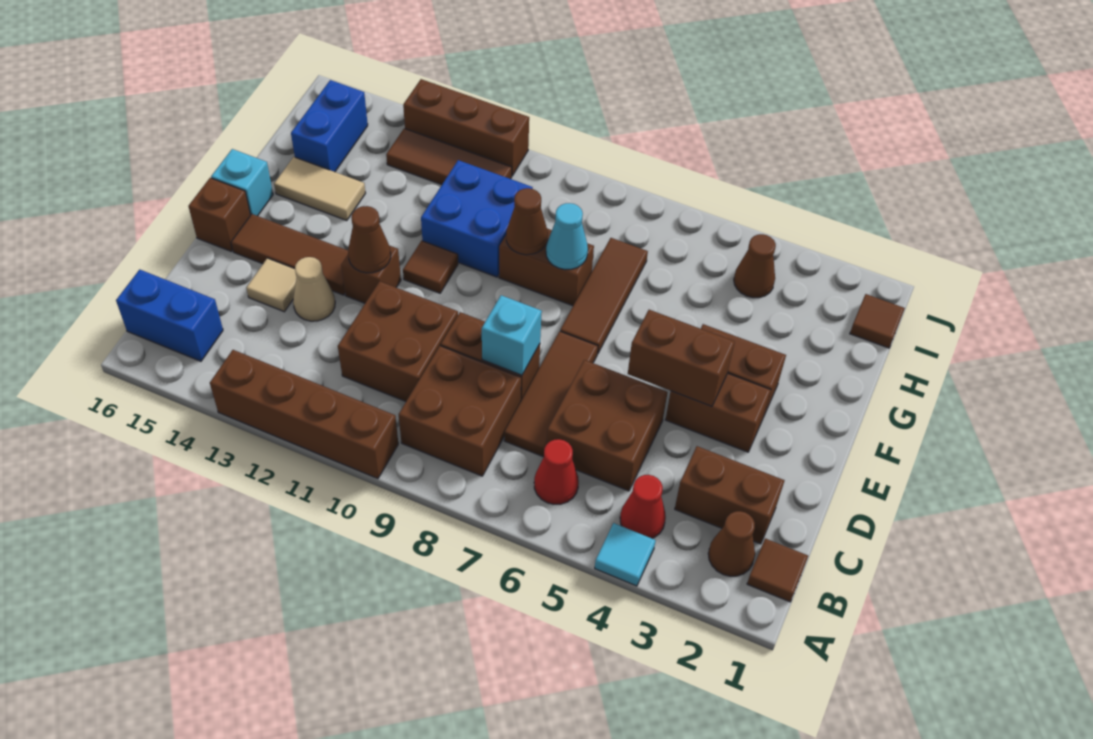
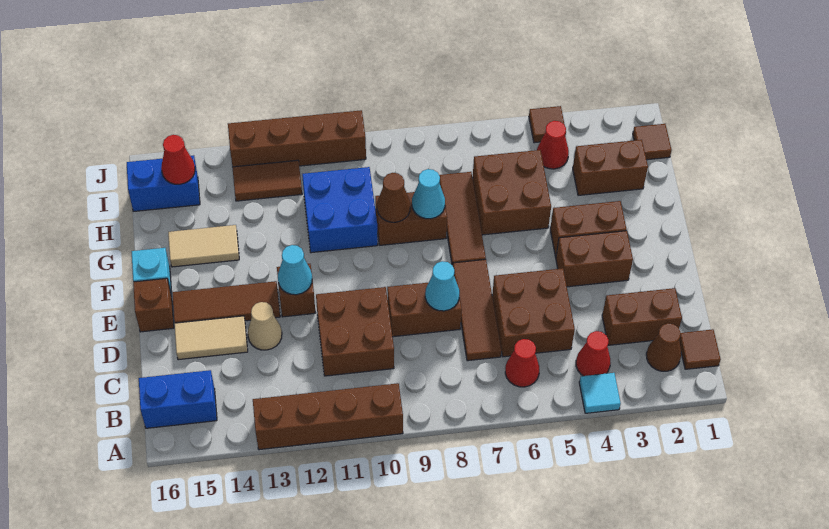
brown 2x2 brick [399,346,521,476] -> brown 2x2 brick moved to [473,150,551,235]
cyan 1x1 brick [482,295,542,375] -> cyan 1x1 cone [425,261,460,311]
tan 1x1 tile [246,258,297,312] -> tan 1x2 tile [174,316,248,360]
brown 1x2 brick [628,310,735,406] -> brown 1x2 brick moved to [573,140,648,195]
brown 1x1 cone [348,206,391,273] -> cyan 1x1 cone [278,245,312,295]
brown 1x1 tile [403,241,458,293] -> brown 1x1 tile moved to [529,106,566,143]
blue 1x2 brick [291,80,368,172] -> blue 1x2 brick turned to [127,155,200,211]
brown 1x1 cone [734,234,776,298] -> red 1x1 cone [537,121,569,169]
brown 1x3 tile [386,128,512,185] -> brown 1x2 tile [232,160,302,201]
none -> red 1x1 cone [161,135,195,184]
brown 1x3 brick [403,79,529,176] -> brown 1x4 brick [228,110,366,167]

